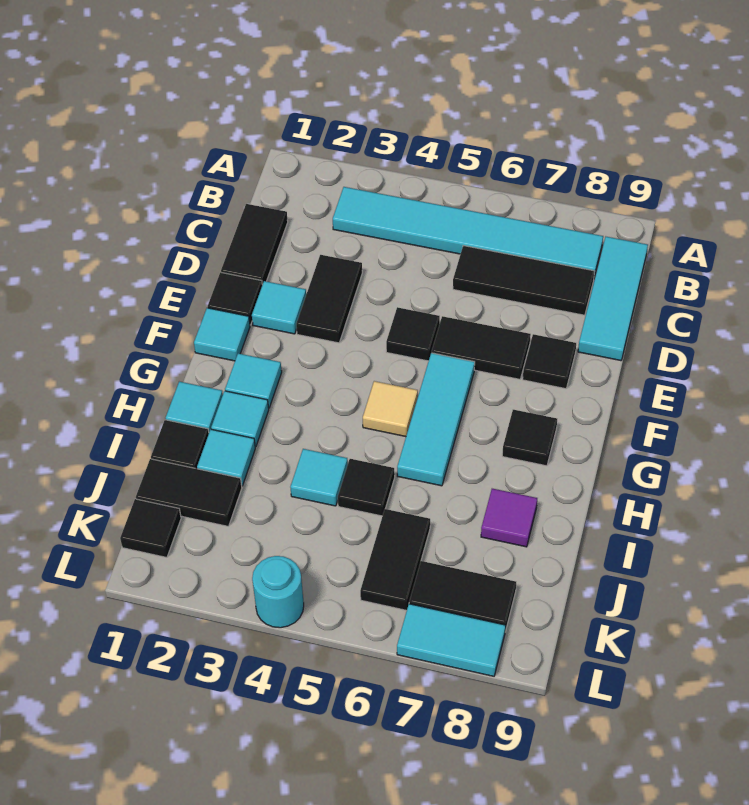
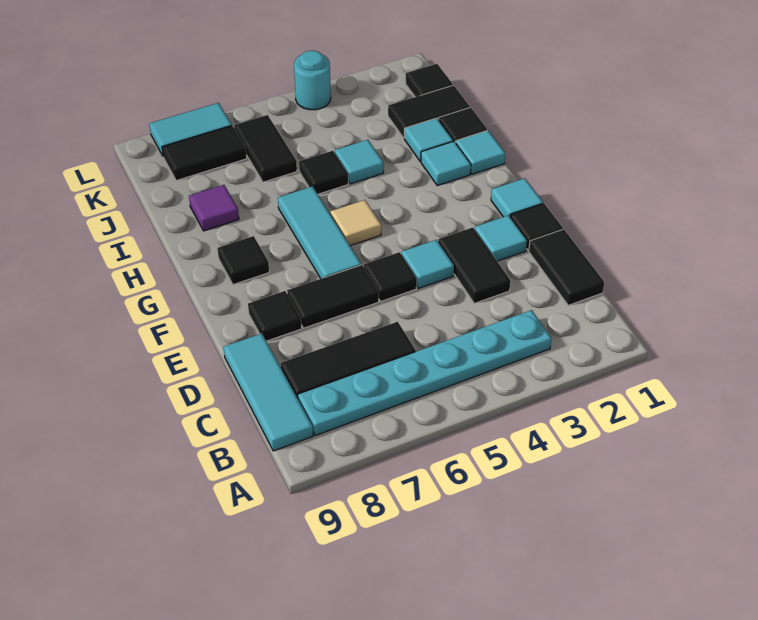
cyan 1x6 tile [333,187,603,277] -> cyan 1x6 plate [298,310,552,436]
cyan 1x1 tile [225,353,282,408] -> cyan 1x1 tile moved to [401,240,454,288]

